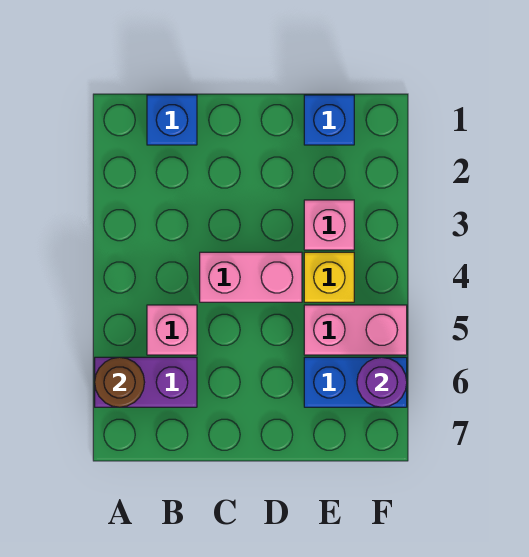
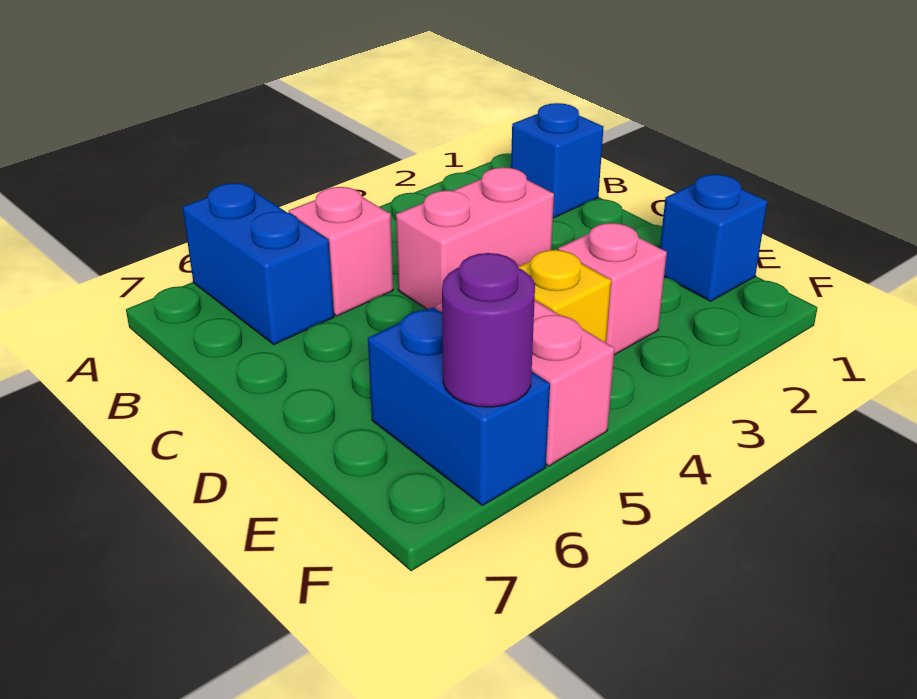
purple 1x2 brick [95,357,197,407] -> blue 1x2 brick [183,183,334,344]
brown 1x1 round brick [95,357,145,407] -> none
pink 1x2 brick [200,252,302,302] -> pink 1x2 brick turned to [396,167,554,310]

